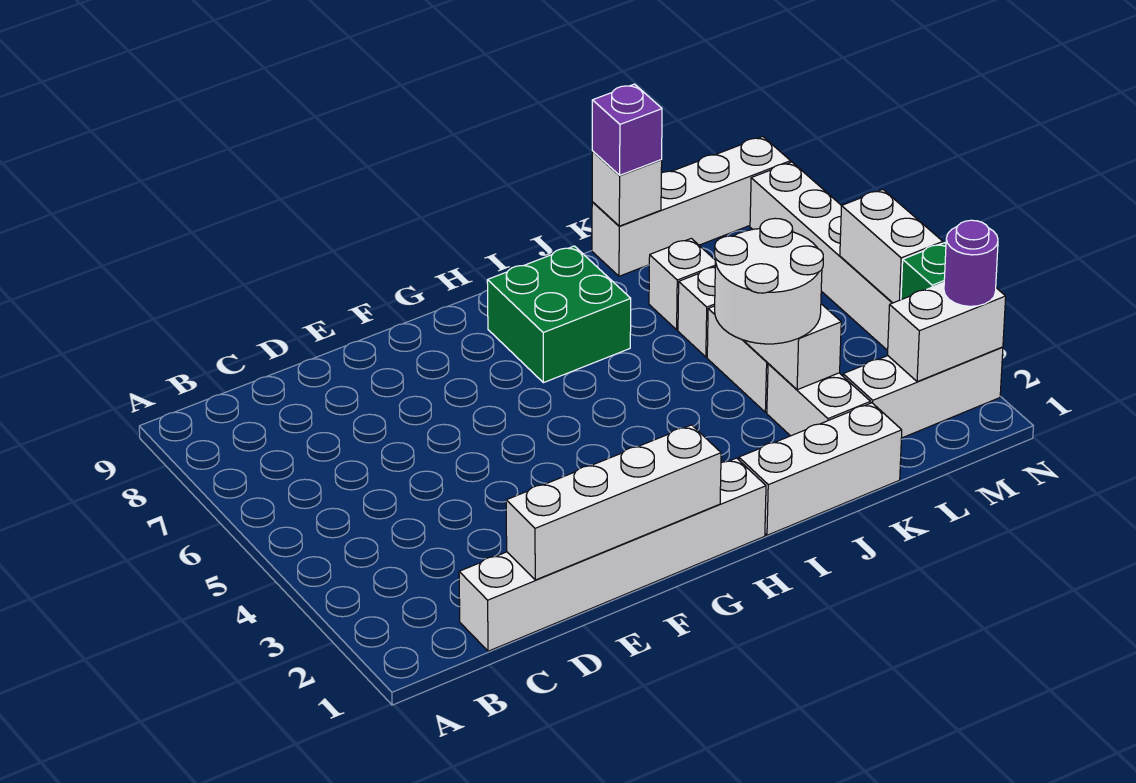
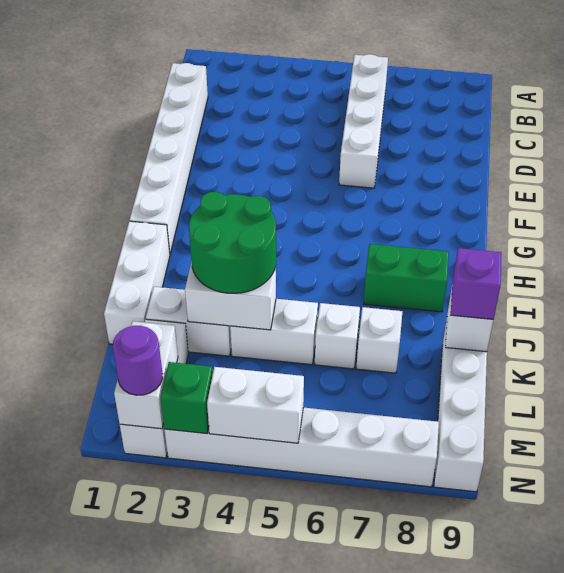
white 1x4 brick [506,425,721,580] -> white 1x4 brick moved to [339,54,388,188]
green 2x2 brick [487,246,631,383] -> green 1x2 brick [364,244,449,312]
white 2x2 round brick [715,218,823,344] -> green 2x2 round brick [189,192,276,293]

